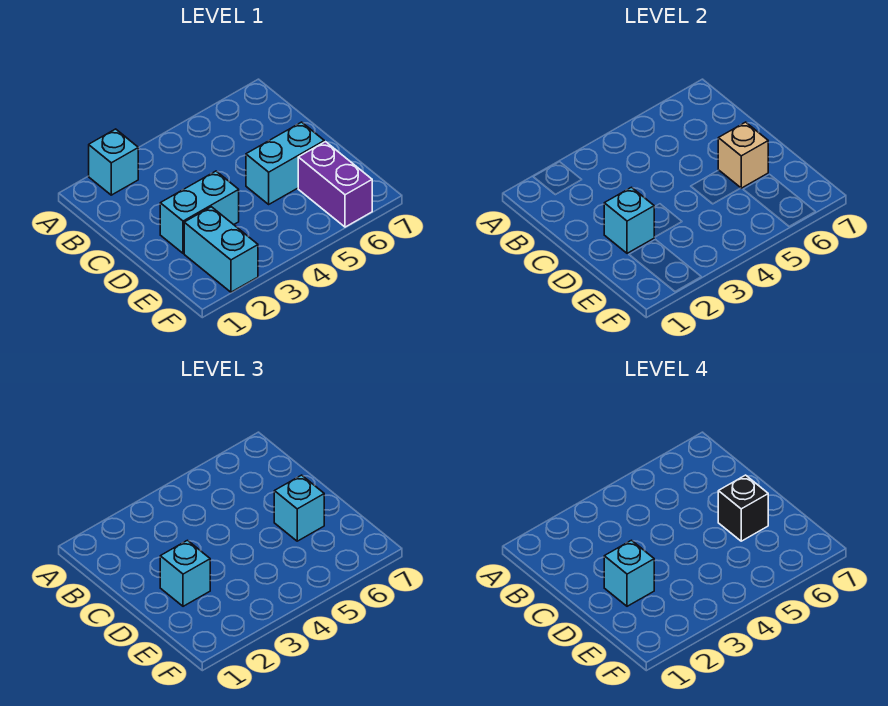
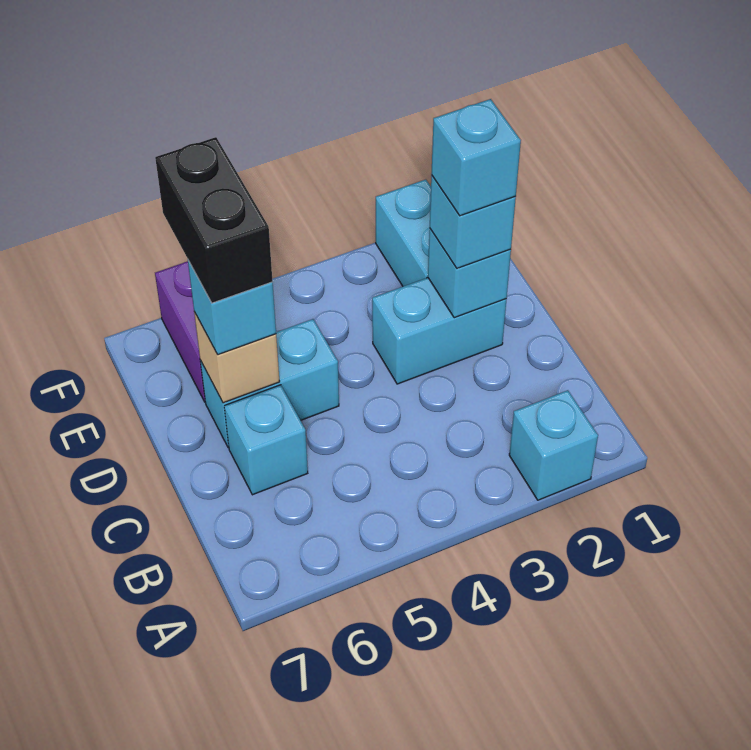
none -> cyan 1x1 brick [224,385,308,495]
black 1x1 brick [718,475,768,541] -> black 1x2 brick [155,137,273,303]

